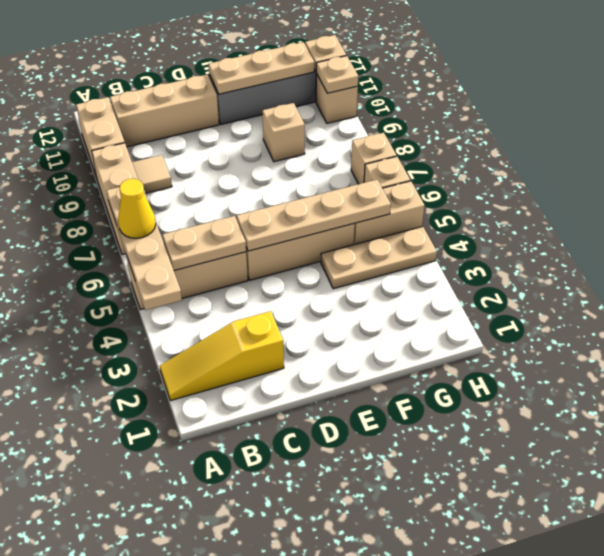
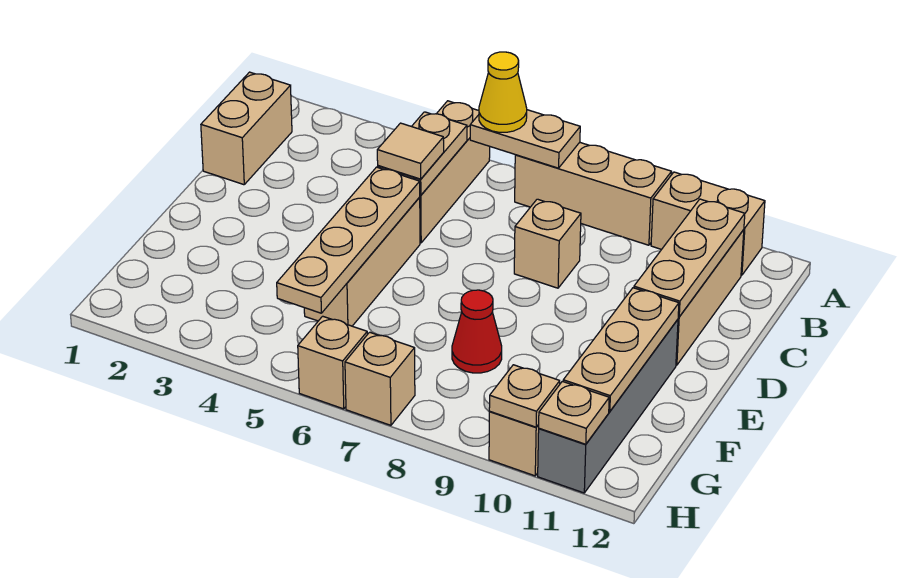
yellow 1x3 slope [160,311,284,401] -> none
tan 1x4 plate [106,187,182,310] -> tan 1x2 plate [470,110,580,168]
tan 1x1 tile [132,155,172,193] -> tan 1x1 tile moved to [377,123,444,179]
tan 1x3 plate [321,226,437,289] -> tan 1x3 plate moved to [634,199,745,317]
none -> red 1x1 cone [452,290,502,373]
tan 1x1 brick [262,103,305,162] -> tan 1x1 brick moved to [514,199,581,288]
tan 1x2 brick [354,181,425,245] -> tan 1x2 brick moved to [201,72,292,185]

